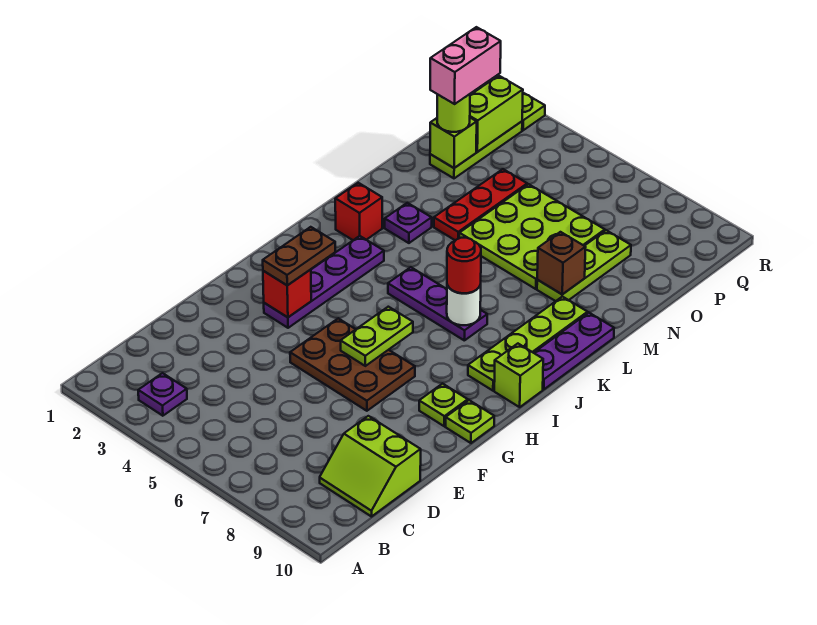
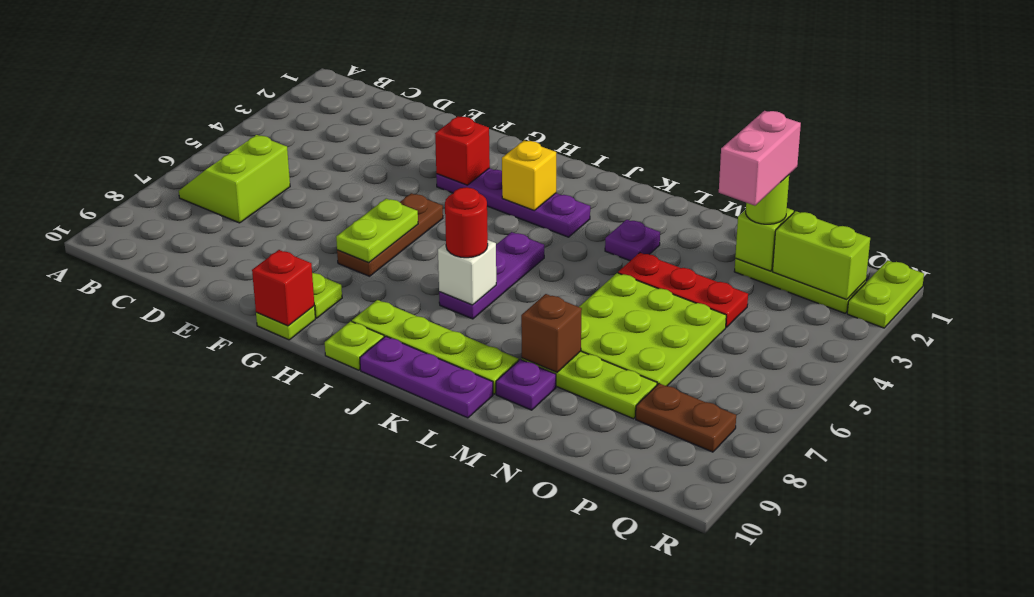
purple 1x1 plate [138,373,187,416] -> purple 1x1 plate moved to [496,360,556,410]
lime 2x2 slope [320,416,421,517] -> lime 2x2 slope moved to [179,135,290,223]
brown 2x3 plate [290,318,415,411] -> brown 1x3 plate [337,193,443,276]
brown 1x2 plate [263,227,335,285] -> brown 1x2 plate moved to [636,383,736,452]
lime 1x2 plate [341,307,413,366] -> lime 1x2 plate turned to [336,199,418,263]
none -> yellow 1x1 brick [502,140,556,210]
lime 1x1 brick [494,344,543,407] -> lime 1x1 plate [325,321,384,370]
white 1x1 round brick [447,285,481,325] -> white 1x1 brick [438,240,496,305]
red 1x1 brick [335,183,382,240] -> red 1x1 brick moved to [252,250,314,326]
pink 1x2 brick [430,27,501,104] -> pink 1x2 brick turned to [719,111,801,206]

